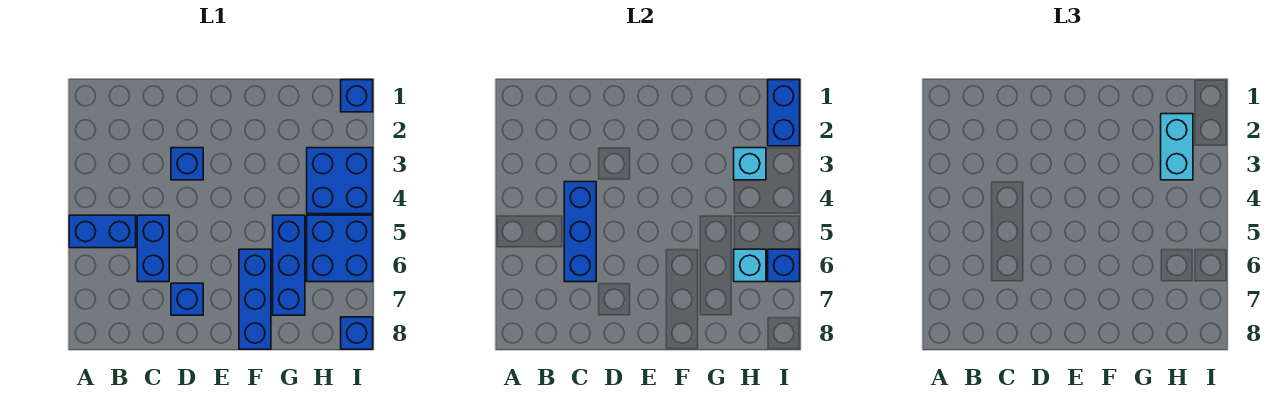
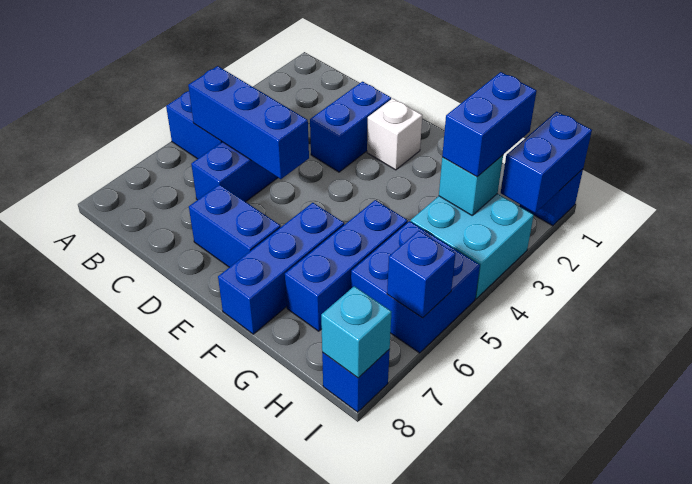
blue 1x3 brick [564,182,596,282] -> blue 1x3 brick turned to [188,66,309,179]
blue 1x1 brick [171,148,203,180] -> blue 1x2 brick [310,82,391,172]
blue 1x1 brick [171,283,203,315] -> blue 1x2 brick [189,184,281,267]
none -> white 1x1 brick [367,98,422,170]
cyan 1x2 brick [1161,114,1193,180] -> blue 1x2 brick [442,72,536,177]
blue 2x2 brick [307,148,373,214] -> cyan 2x2 brick [411,194,534,299]
cyan 1x1 brick [734,249,766,282] -> cyan 1x1 brick moved to [321,286,391,378]

